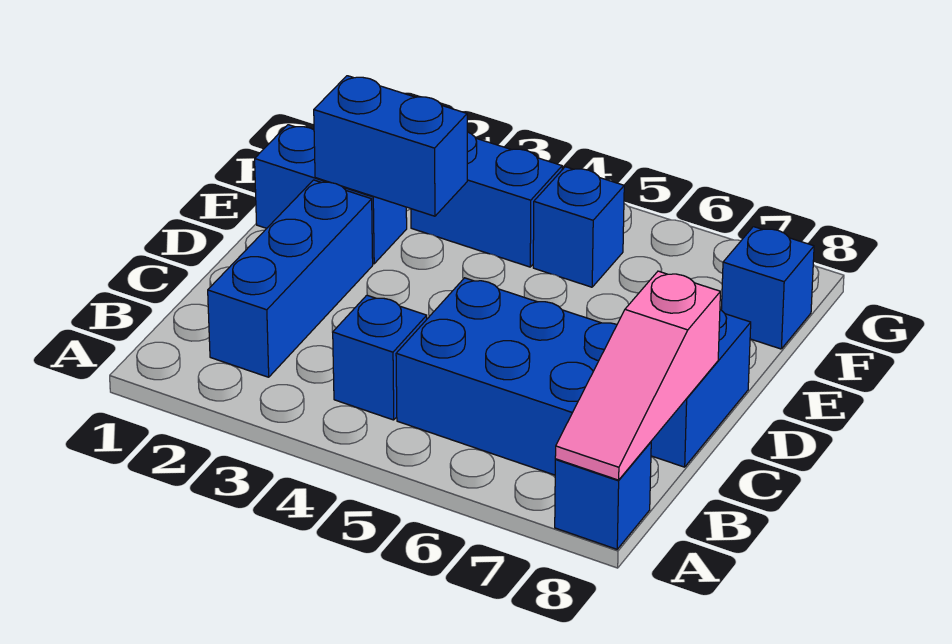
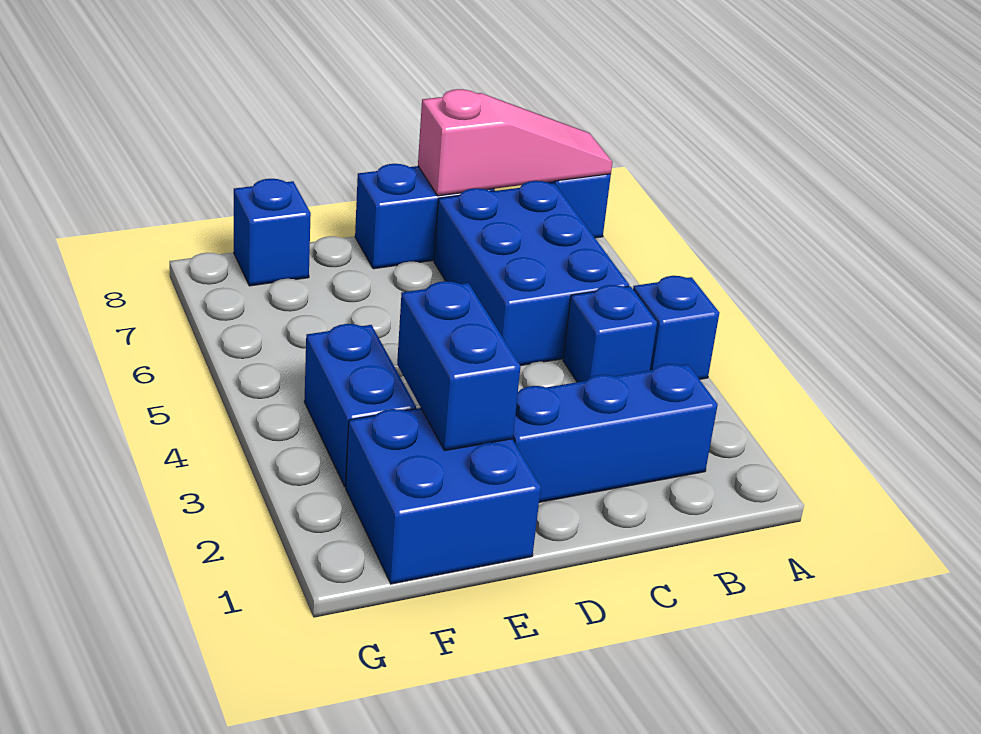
blue 1x2 brick [255,125,407,264] -> blue 2x2 brick [346,408,541,584]
blue 1x1 brick [533,167,624,287] -> blue 1x1 brick moved to [633,276,719,379]

